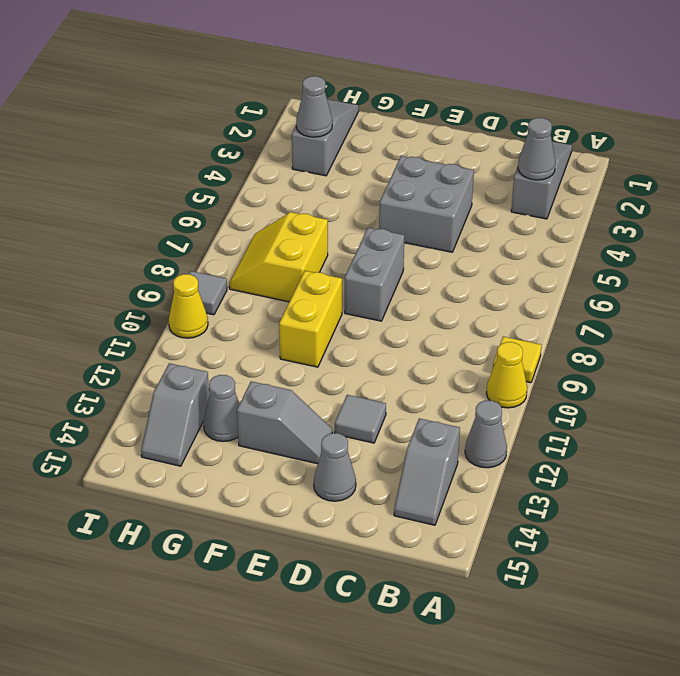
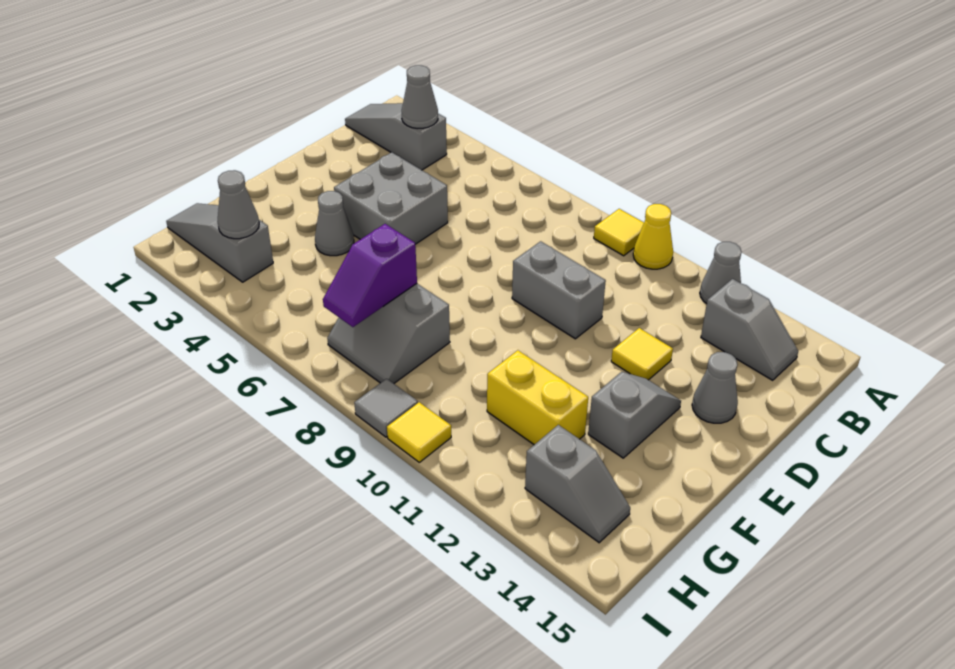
grey 1x1 tile [335,395,386,443] -> yellow 1x1 tile [611,328,673,380]
grey 1x2 brick [345,228,404,321] -> grey 1x2 brick moved to [512,241,606,339]
yellow 1x2 brick [279,271,342,367] -> yellow 1x2 brick moved to [487,350,588,445]
yellow 2x2 slope [229,212,328,302] -> grey 2x2 slope [327,284,450,383]
none -> purple 1x2 slope [323,224,417,327]
grey 1x1 cone [203,375,239,441] -> grey 1x1 cone moved to [315,191,354,256]
yellow 1x1 cone [169,274,208,338] -> yellow 1x1 tile [387,402,451,462]

